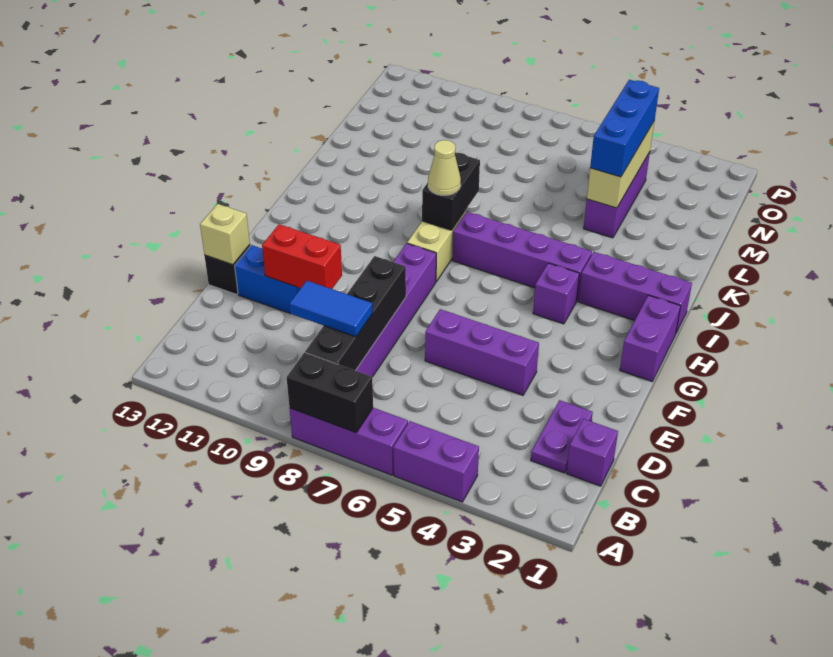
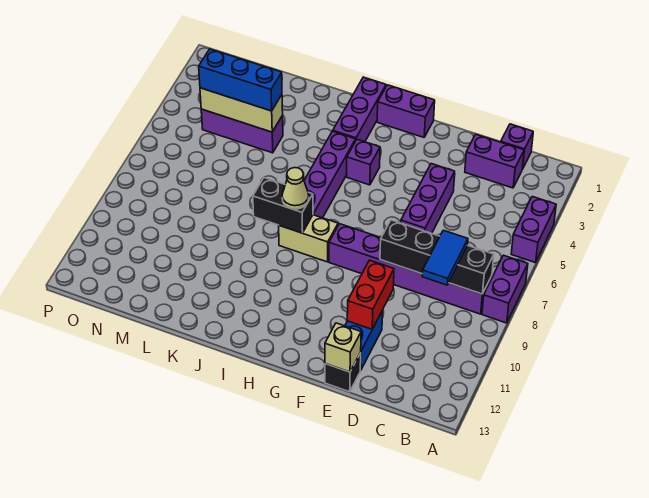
purple 1x3 brick [289,408,408,475] -> purple 1x2 brick [482,255,528,323]
black 1x2 brick [287,352,373,433] -> none
purple 1x2 plate [531,400,593,473] -> purple 1x2 brick [465,134,524,188]

